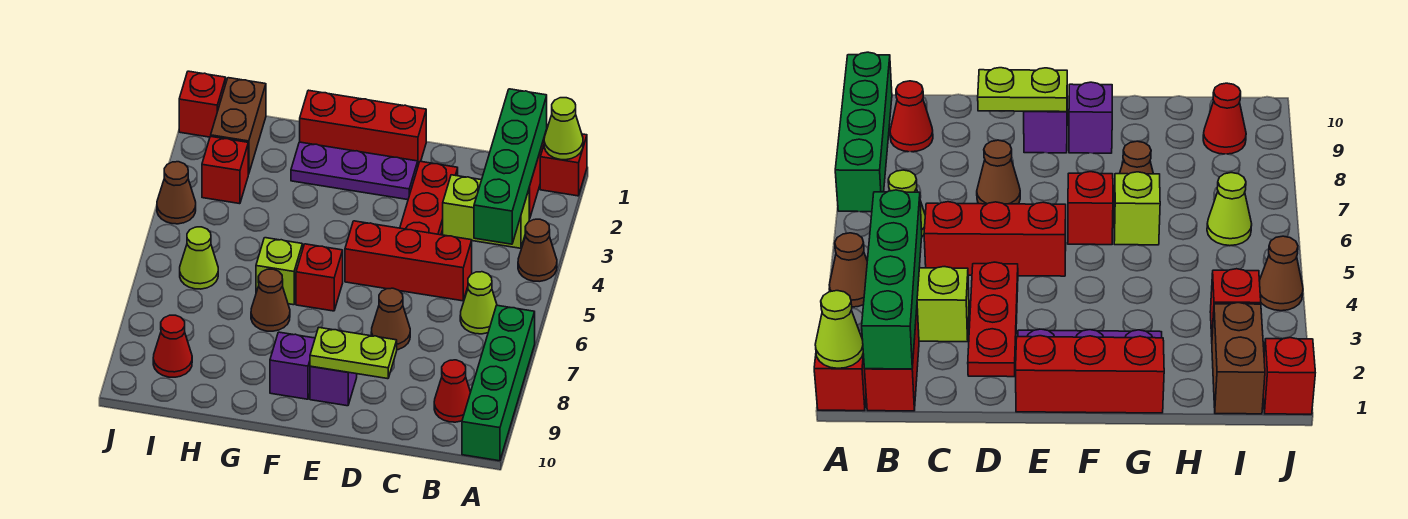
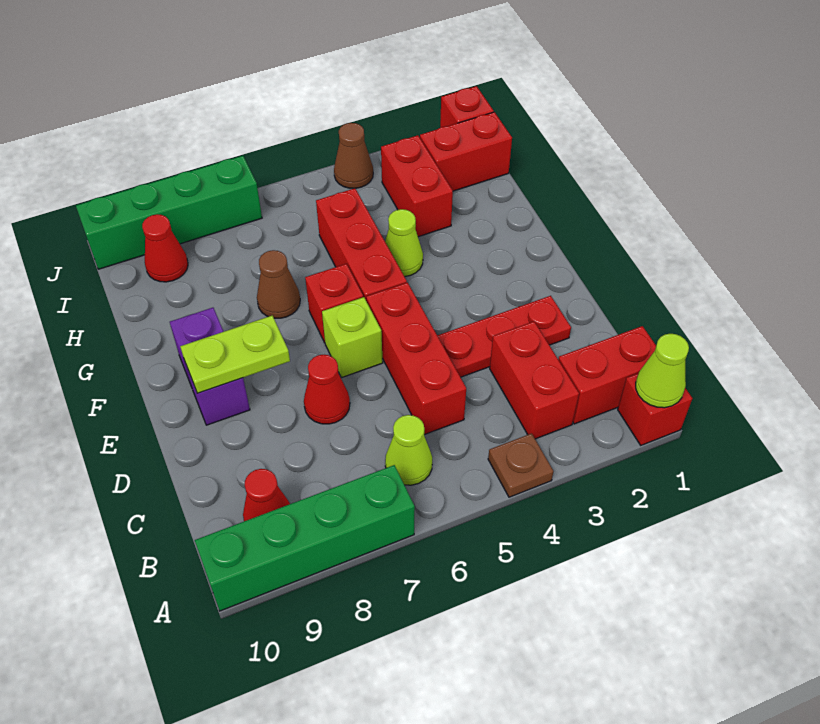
brown 1x1 cone [518,219,557,282] -> brown 1x1 plate [488,434,554,497]
green 1x4 brick [474,89,547,244] -> green 1x4 brick moved to [76,156,262,269]
lime 1x2 brick [443,175,529,248] -> red 1x2 brick [490,322,579,439]
brown 1x1 cone [371,288,410,350] -> red 1x1 cone [304,355,350,424]
lime 1x2 plate [310,328,397,379] -> lime 1x2 plate turned to [180,316,290,393]
red 1x3 brick [300,90,426,165] -> red 1x3 brick moved to [316,188,407,299]
purple 1x3 plate [291,142,418,200] -> none
lime 1x1 brick [256,238,303,305] -> lime 1x1 brick moved to [322,297,383,378]
brown 1x2 brick [211,78,266,174] -> red 1x2 brick [420,112,512,191]
red 1x1 brick [202,136,248,204] -> red 1x2 brick [381,135,453,237]
lime 1x1 cone [180,227,218,289] -> lime 1x1 cone moved to [385,209,423,277]

